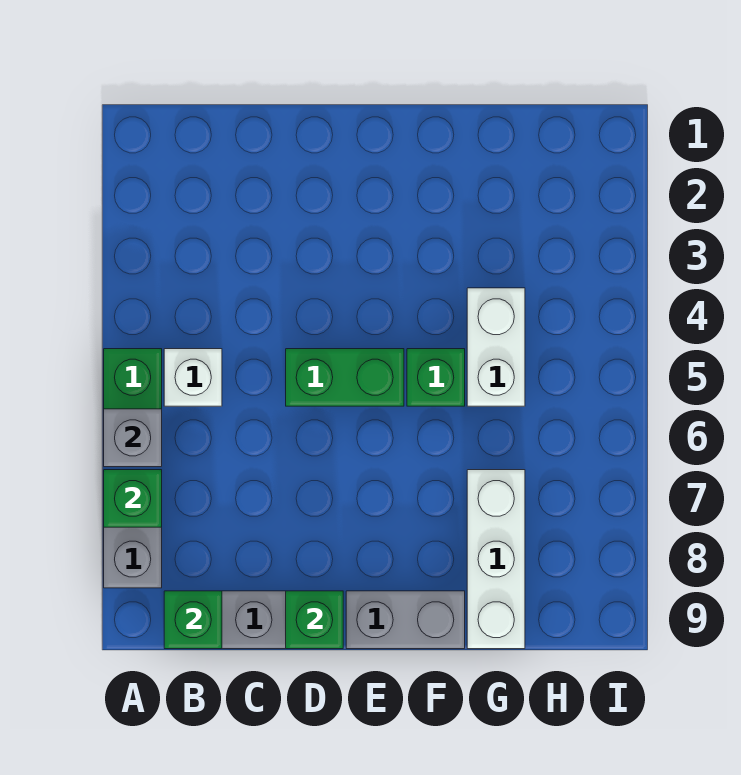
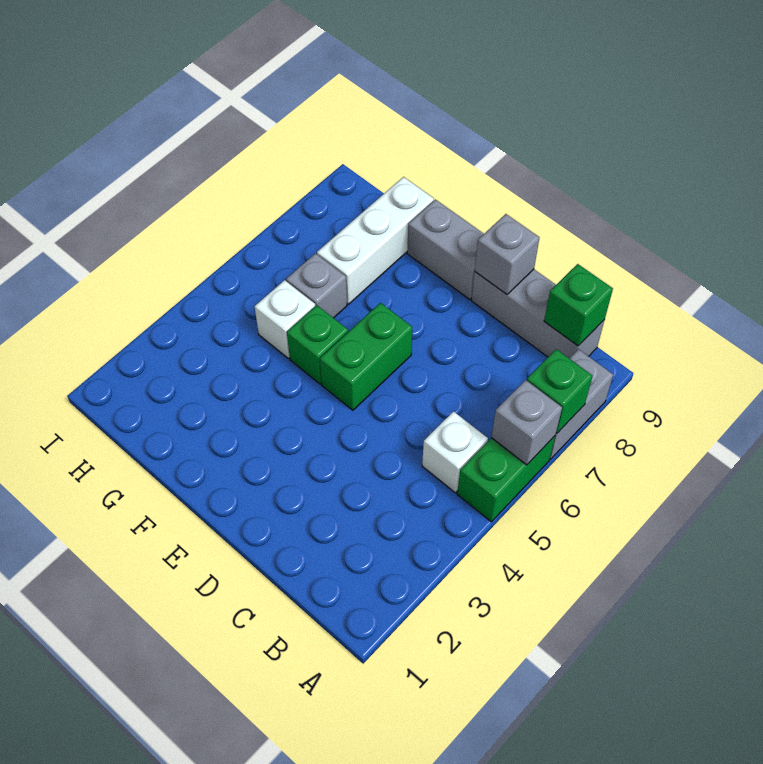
green 1x2 brick [286,349,404,406] -> green 1x2 brick turned to [320,303,412,410]
green 1x1 brick [286,591,343,649] -> grey 1x1 brick [475,214,539,294]
white 1x2 brick [467,288,525,406] -> white 1x1 brick [255,280,315,358]
none -> grey 1x1 brick [286,253,347,318]

